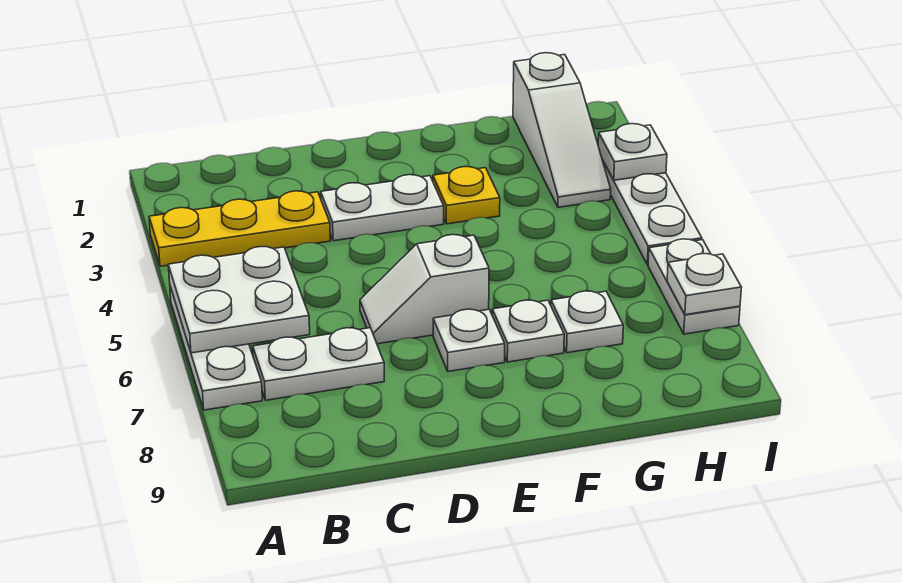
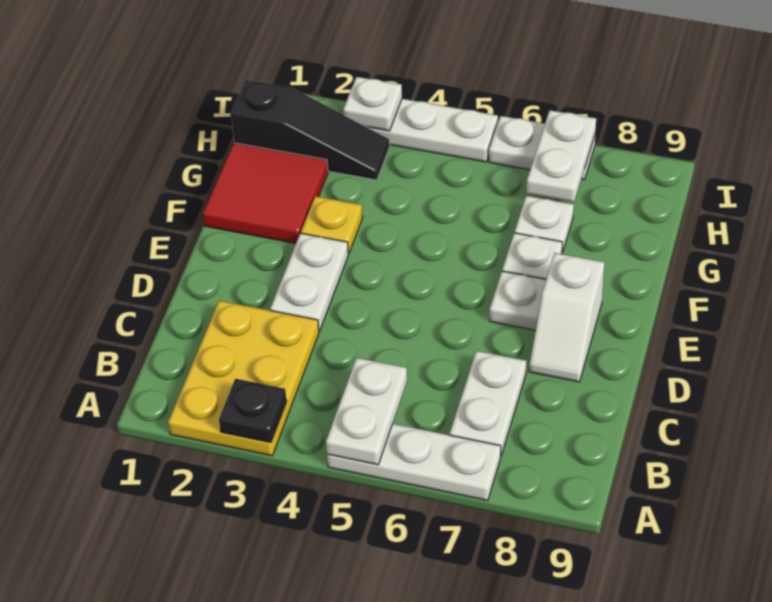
yellow 1x3 plate [149,191,330,266] -> yellow 2x3 plate [168,301,319,456]
none -> black 1x1 plate [219,379,287,443]
white 2x2 plate [168,247,310,353] -> white 1x2 plate [326,358,407,465]
white 1x2 slope [360,235,489,344] -> white 1x2 slope moved to [529,253,604,382]
none -> red 2x2 tile [203,143,328,243]
white 1x3 slope [513,53,611,207] -> black 1x3 slope [231,80,390,180]
white 1x1 plate [667,254,741,315] -> white 1x2 plate [527,110,596,202]

